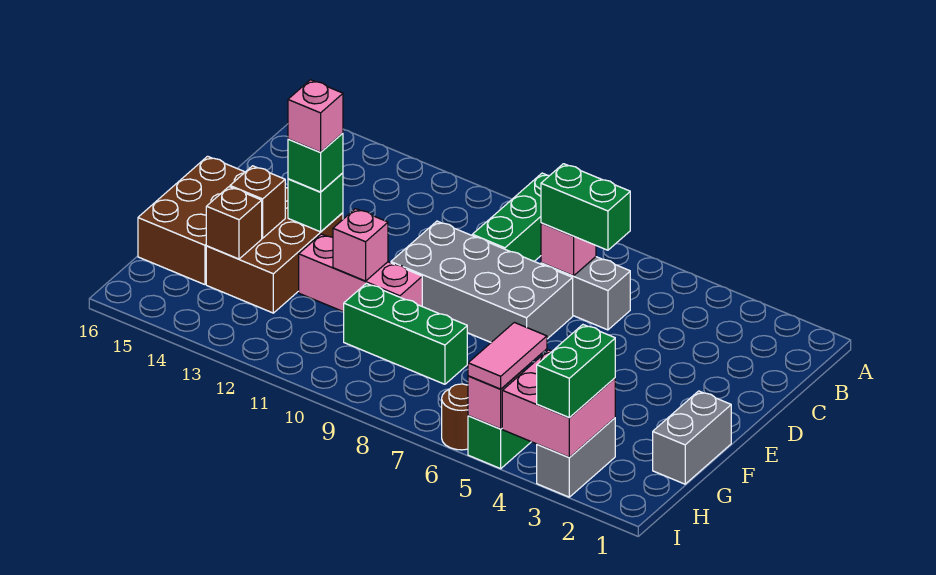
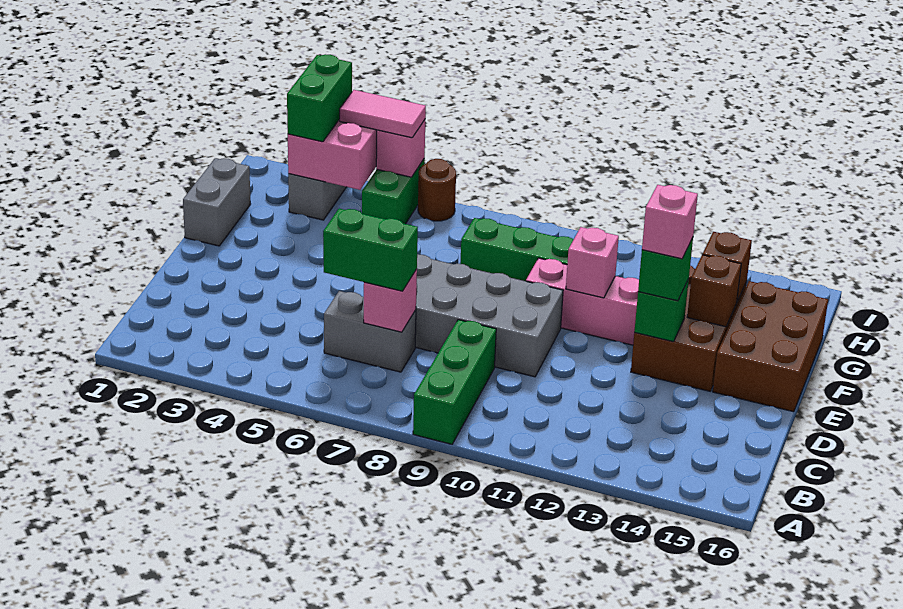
pink 1x2 tile [468,322,547,389] -> pink 1x2 tile turned to [340,90,426,138]

